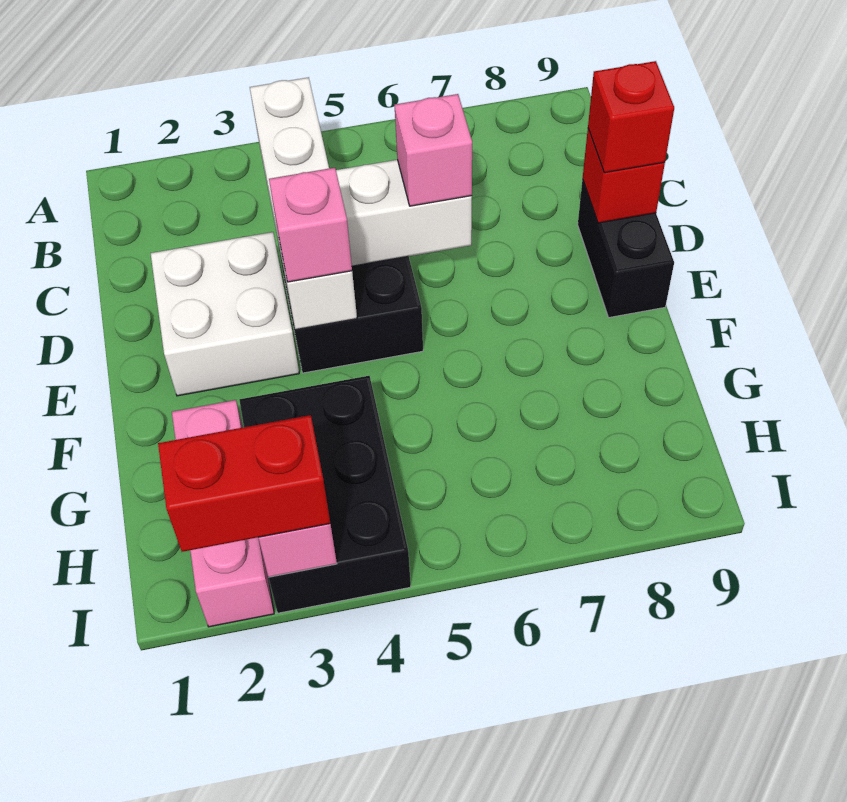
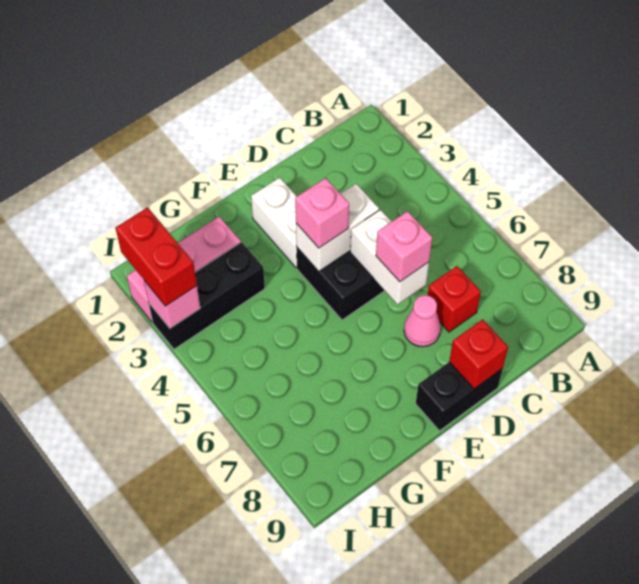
white 1x4 brick [250,77,357,330] -> white 1x2 brick [296,184,379,271]
white 2x2 brick [151,232,299,396] -> white 1x2 brick [251,178,297,268]
none -> pink 1x1 cone [404,295,441,347]
red 1x1 brick [588,61,674,173] -> red 1x1 brick moved to [427,266,481,332]
black 2x3 brick [239,376,411,613] -> black 1x3 brick [149,242,265,349]

